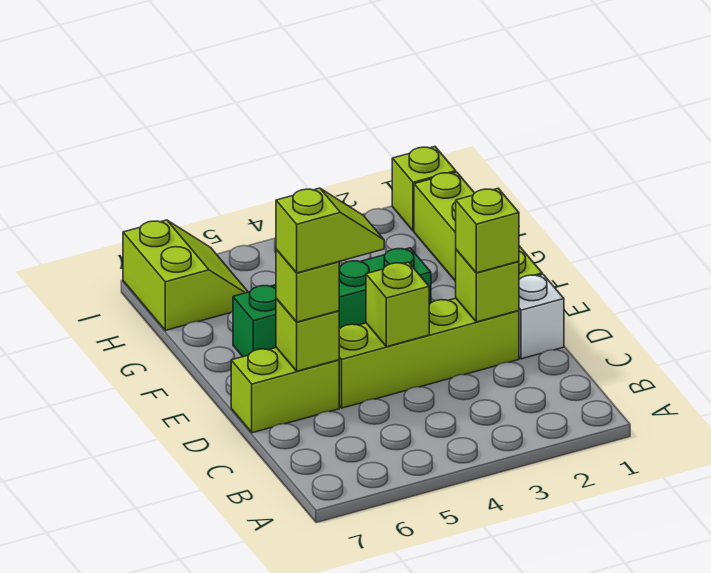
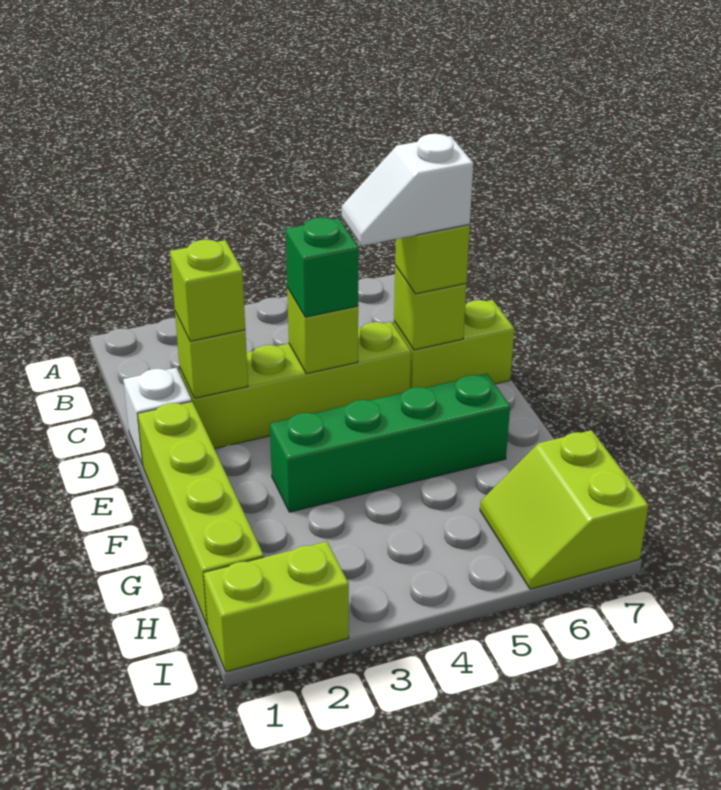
none -> green 1x1 brick [286,217,359,317]
lime 1x2 slope [276,188,384,273] -> white 1x2 slope [342,134,473,246]
lime 1x1 brick [392,147,456,231] -> lime 1x2 brick [204,541,349,672]

